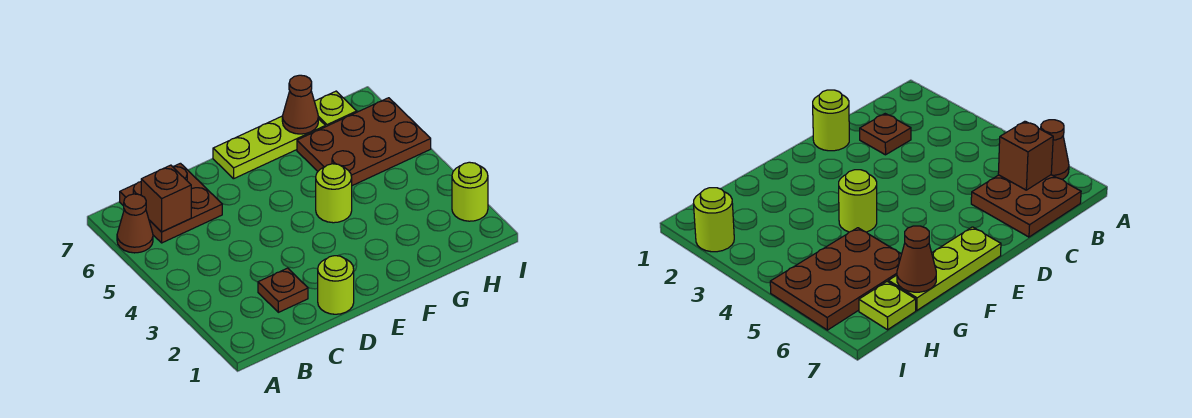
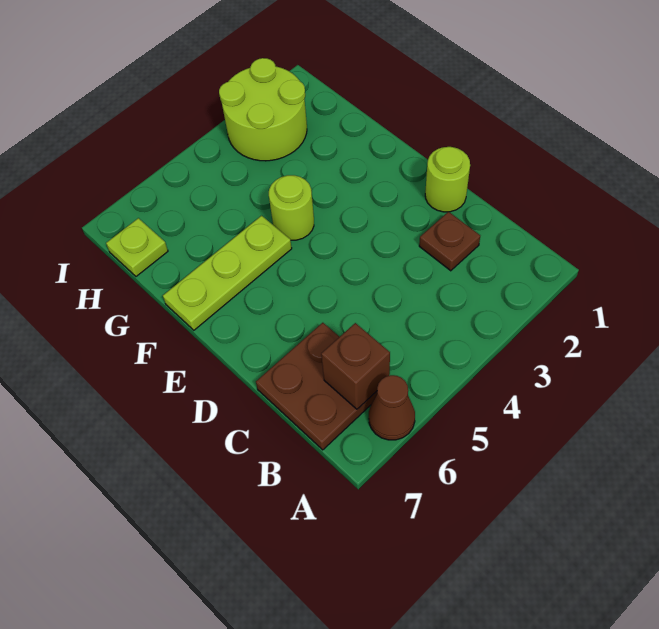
lime 1x3 plate [213,116,325,179] -> lime 1x3 plate turned to [163,216,292,330]
brown 2x3 plate [297,98,431,186] -> none
brown 1x1 cone [282,75,318,134] -> none
lime 1x1 round brick [452,162,488,221] -> lime 2x2 round brick [219,58,307,161]

